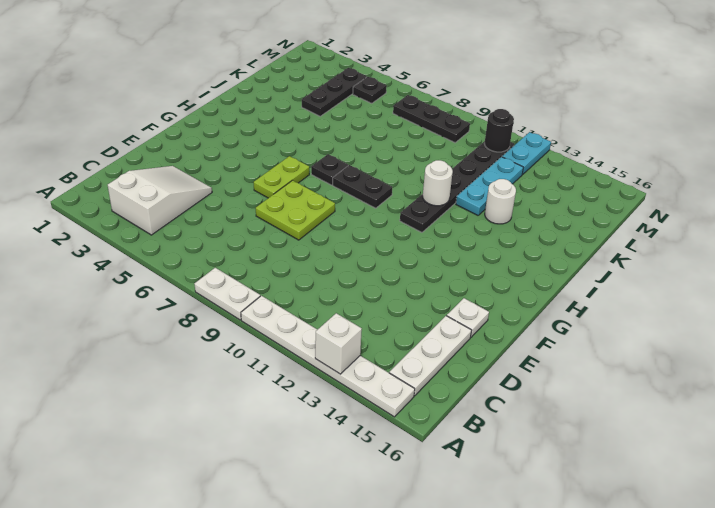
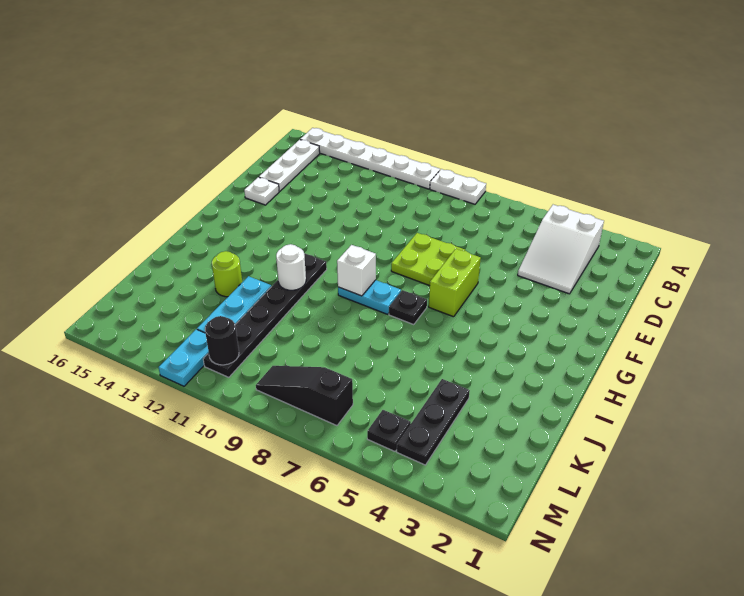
white 1x1 brick [315,313,362,374] -> white 1x1 brick moved to [337,245,376,296]
lime 1x2 plate [254,156,309,198] -> lime 1x2 brick [429,249,481,317]
black 1x2 plate [333,165,392,208] -> cyan 1x2 plate [338,280,401,314]
white 1x1 round brick [485,179,516,224] -> lime 1x1 round brick [212,251,242,297]
black 1x3 plate [393,95,470,143] -> black 1x3 slope [256,366,353,426]

